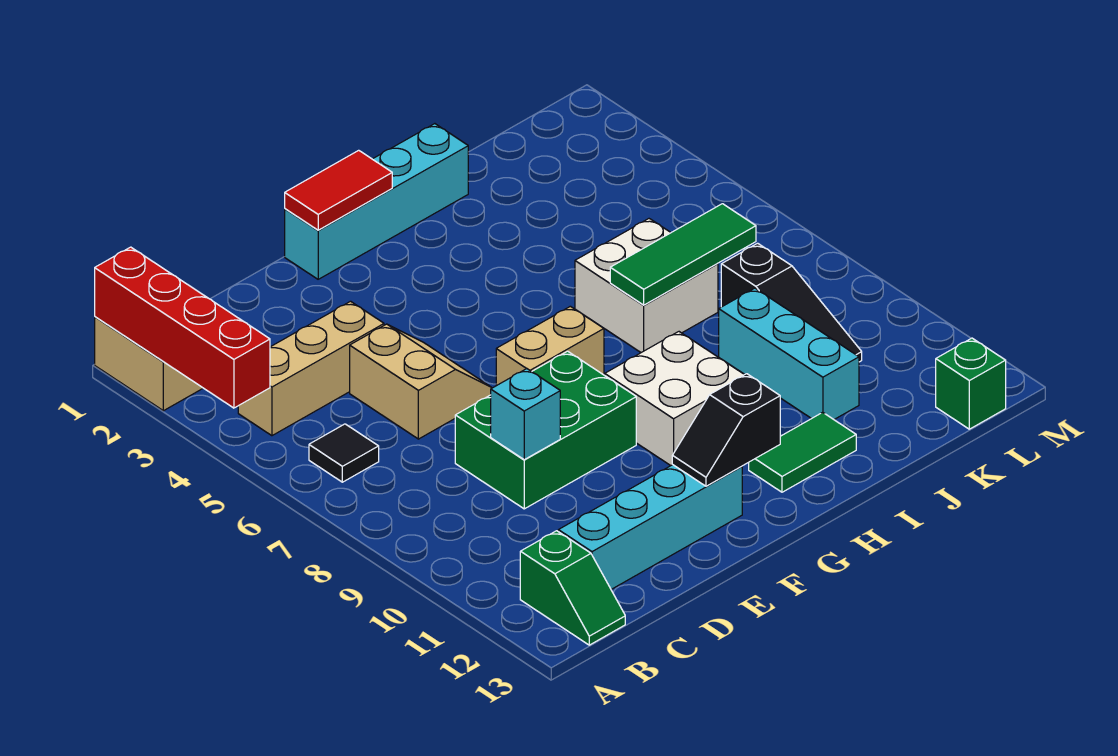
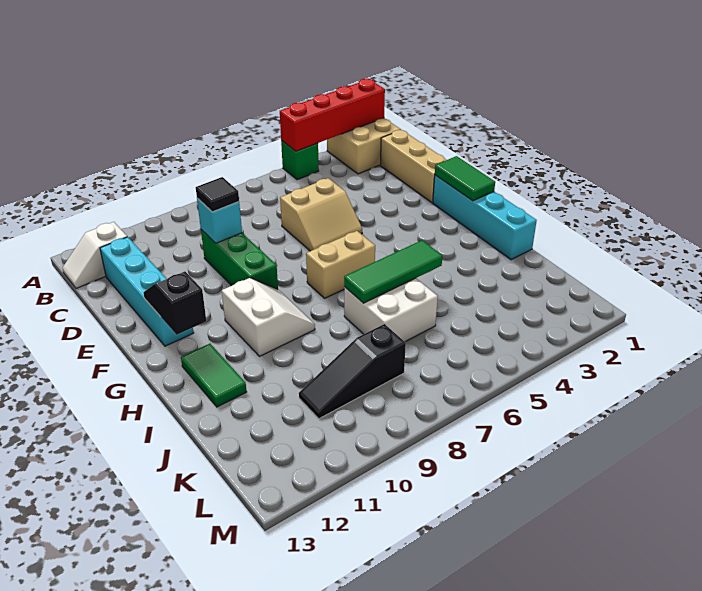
tan 1x3 brick [238,301,384,436] -> tan 1x3 brick moved to [380,130,446,203]
black 1x1 tile [309,424,379,482] -> black 1x1 tile moved to [196,177,239,212]
green 1x2 slope [520,531,625,645] -> white 1x2 slope [63,222,127,288]
green 2x3 brick [455,351,636,509] -> green 1x3 brick [201,230,278,289]
red 1x2 tile [285,150,392,230] -> green 1x2 tile [435,156,495,201]
tan 1x2 brick [496,306,604,386] -> tan 1x2 brick turned to [306,231,375,298]
white 2x2 brick [605,332,744,466] -> white 2x2 slope [222,278,315,356]
green 1x3 tile [610,204,756,305] -> green 1x3 tile turned to [344,240,442,303]
cyan 1x3 brick [719,288,859,419] -> none
green 1x1 brick [936,338,1006,429] -> green 1x1 brick moved to [281,141,319,180]

